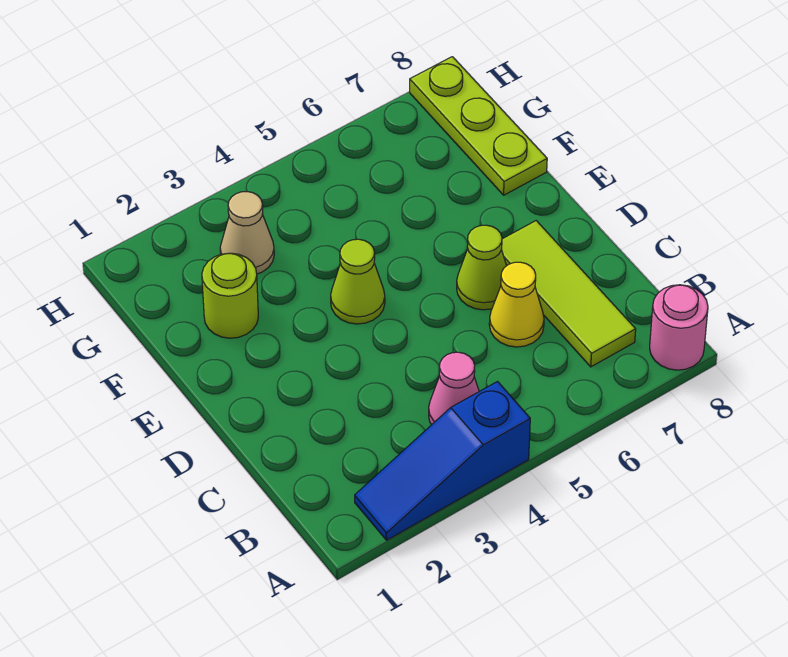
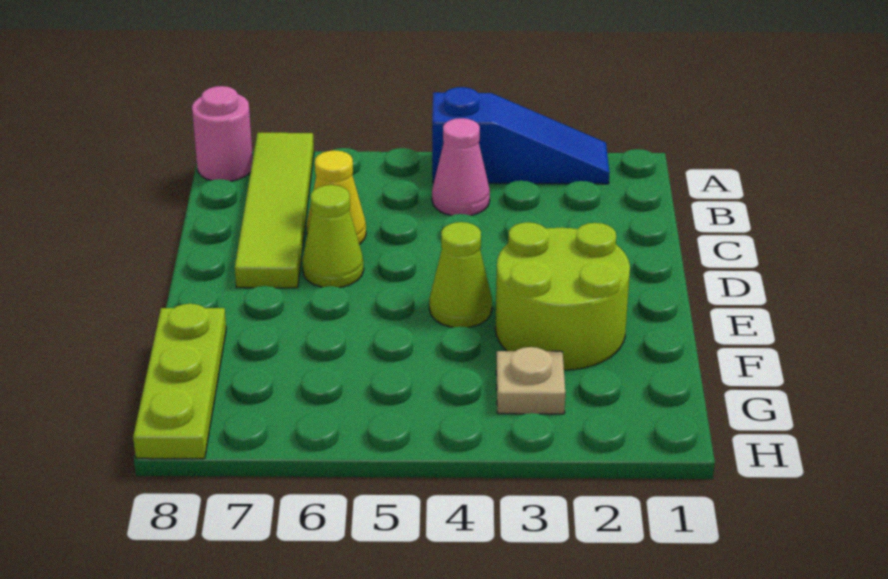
lime 1x3 tile [501,221,636,367] -> lime 1x4 tile [235,133,314,288]
lime 1x1 round brick [202,253,258,338] -> lime 2x2 round brick [495,222,630,370]
tan 1x1 cone [220,192,274,274] -> tan 1x1 plate [496,347,565,414]

